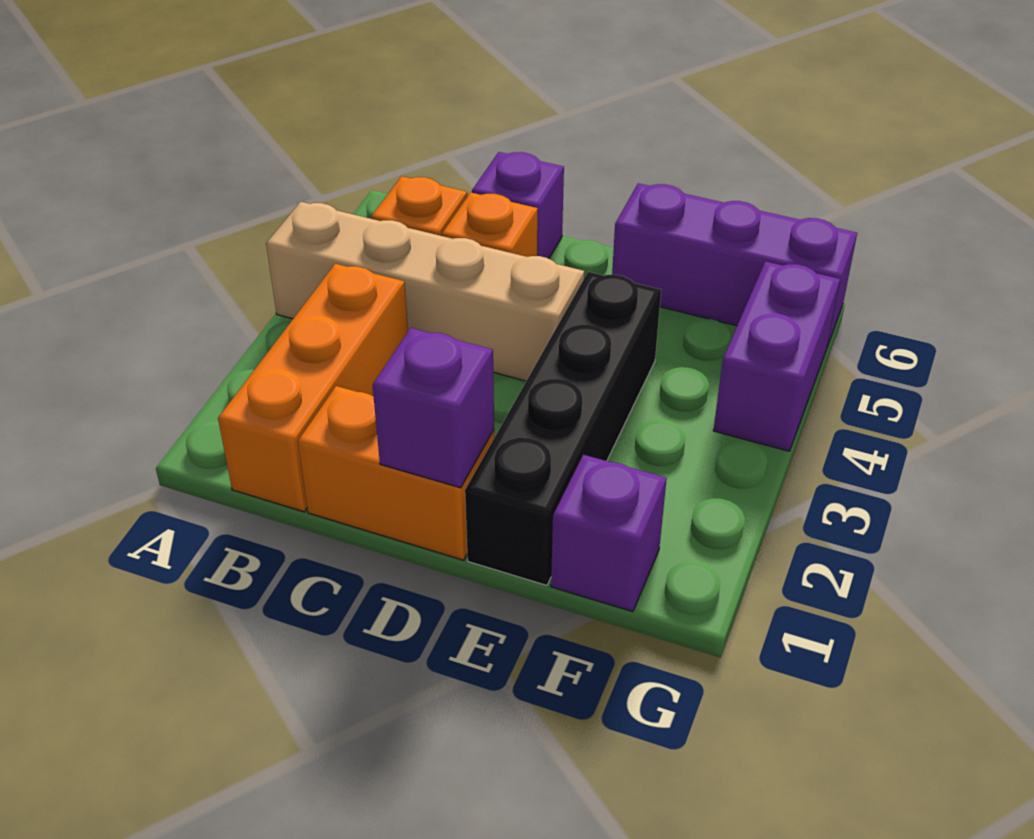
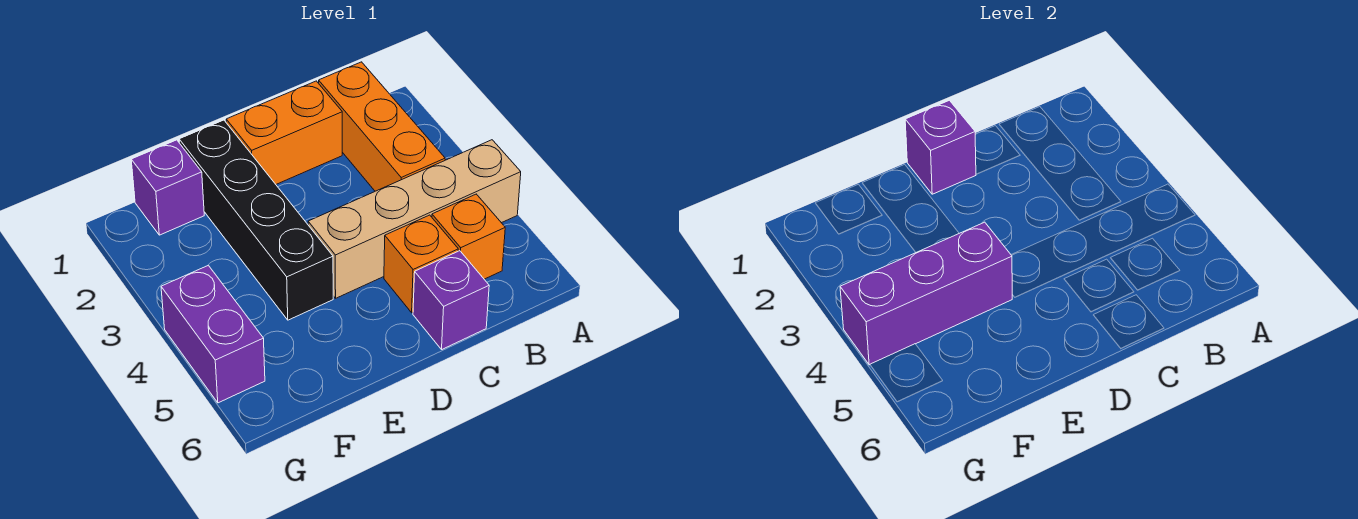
purple 1x3 brick [612,183,857,347] -> purple 1x3 brick moved to [840,222,1012,365]

